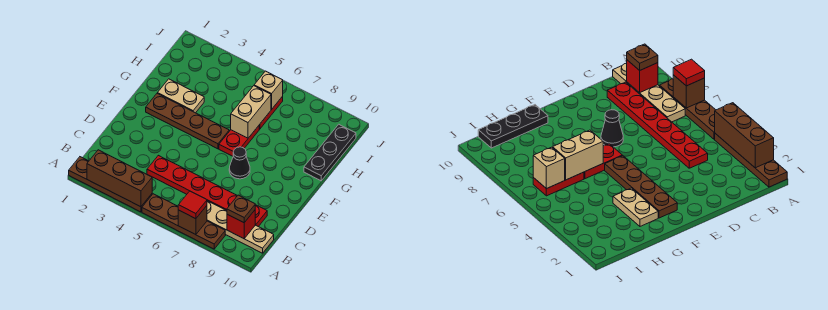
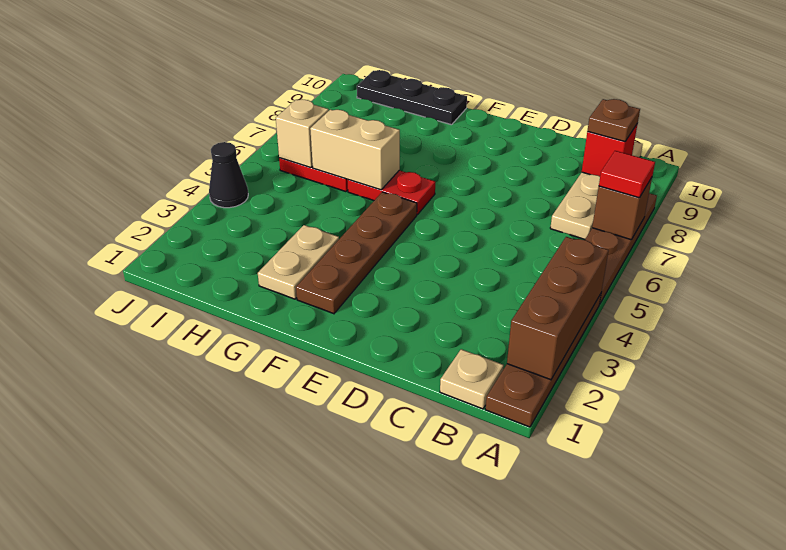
none -> tan 1x1 plate [440,349,504,409]
red 1x6 plate [147,155,267,227] -> none
black 1x1 cone [229,147,250,179] -> black 1x1 cone moved to [209,142,248,208]

